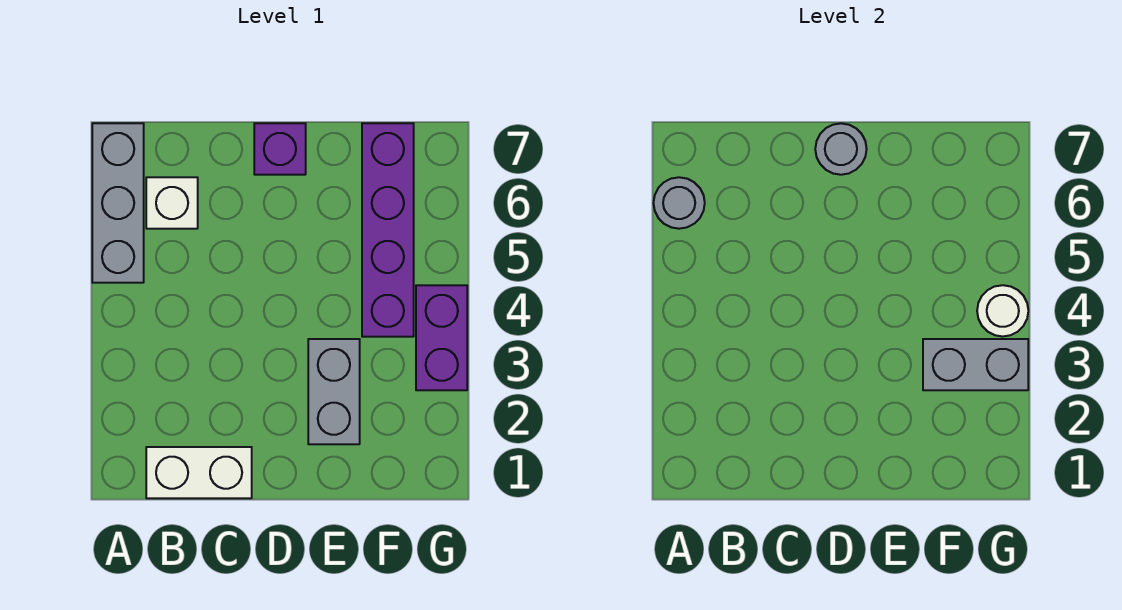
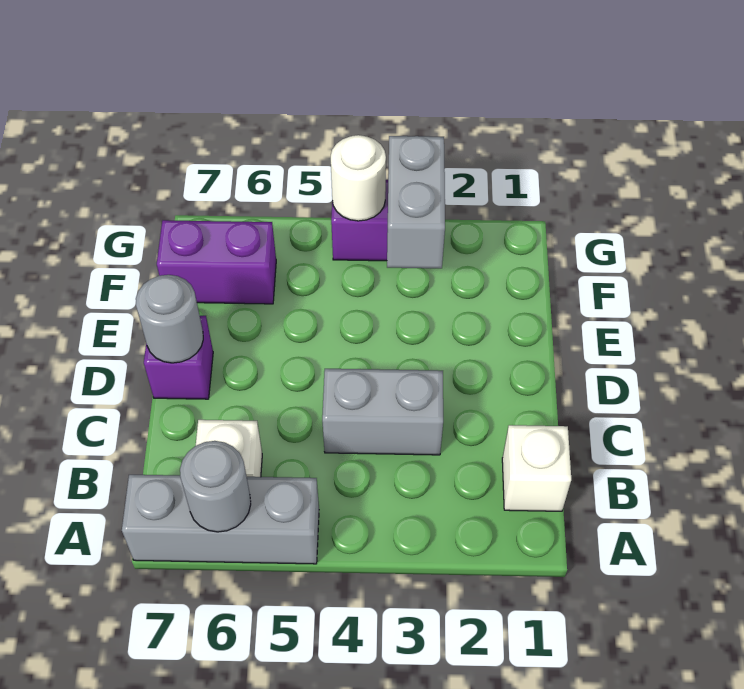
white 1x2 brick [146,447,252,498] -> white 1x1 brick [502,425,571,511]
grey 1x2 brick [308,339,360,444] -> grey 1x2 brick moved to [322,369,443,455]
purple 1x4 brick [362,123,414,337] -> purple 1x2 brick [157,220,276,304]

